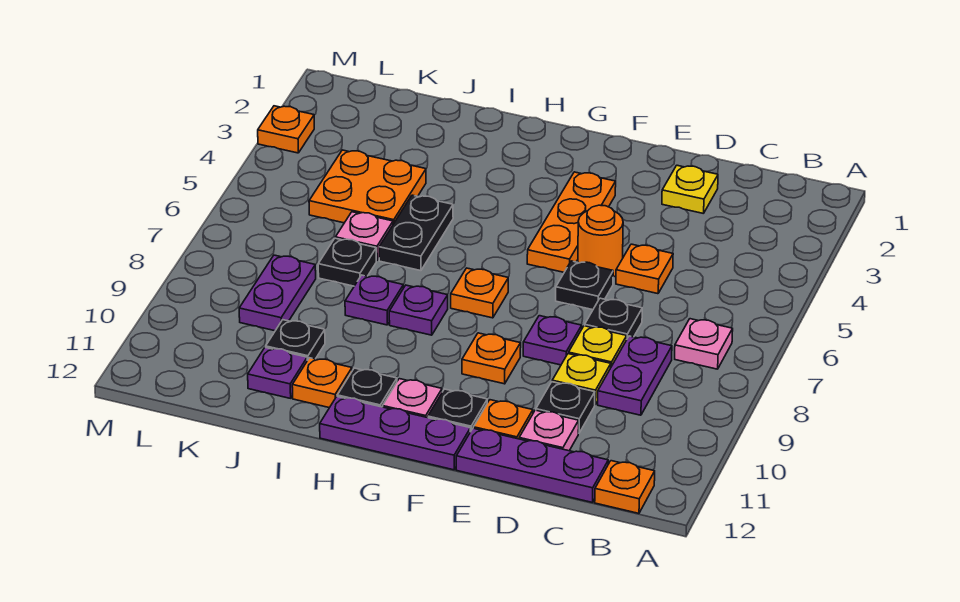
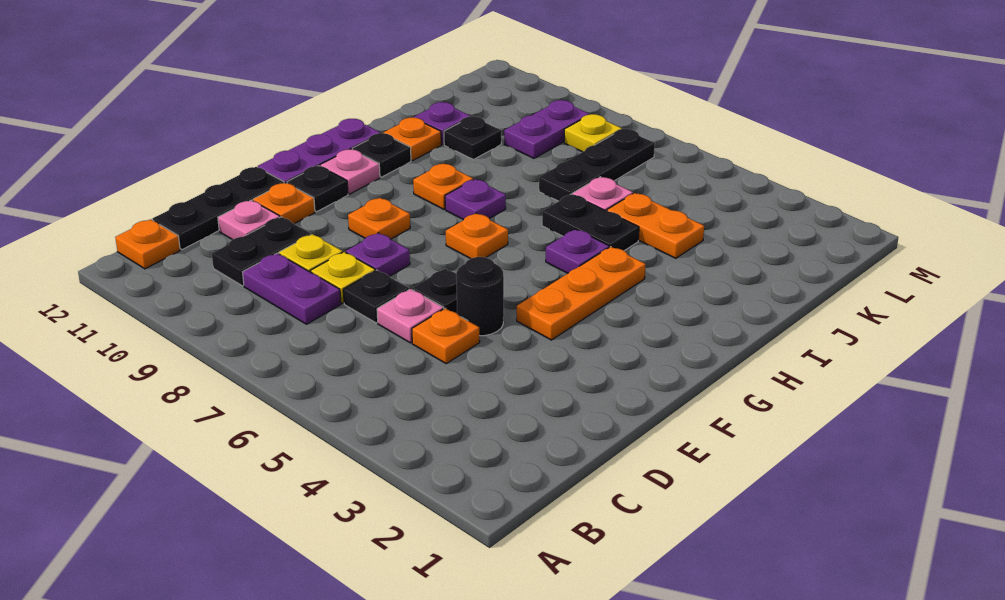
pink 1x1 plate [675,319,733,369] -> pink 1x1 plate moved to [377,289,444,343]
purple 1x3 plate [456,428,608,502] -> black 1x3 plate [153,167,284,250]
yellow 1x1 plate [662,165,718,214] -> yellow 1x1 plate moved to [564,114,622,152]
black 1x1 plate [536,382,595,433] -> black 1x2 plate [212,217,311,286]
orange 1x1 round brick [578,205,623,277] -> black 1x1 round brick [456,257,504,336]
orange 1x3 plate [527,172,616,272] -> orange 1x3 plate turned to [517,247,646,340]
purple 1x1 plate [345,275,403,325] -> purple 1x1 plate moved to [546,229,609,273]
orange 2x2 plate [309,150,426,224] -> orange 1x2 plate [607,193,704,258]
black 1x1 plate [318,238,376,286] -> black 1x3 plate [539,129,655,201]
purple 1x2 plate [239,255,316,331] -> purple 1x2 plate turned to [504,100,589,158]
orange 1x1 plate [258,106,314,153] -> orange 1x1 plate moved to [413,164,473,209]

